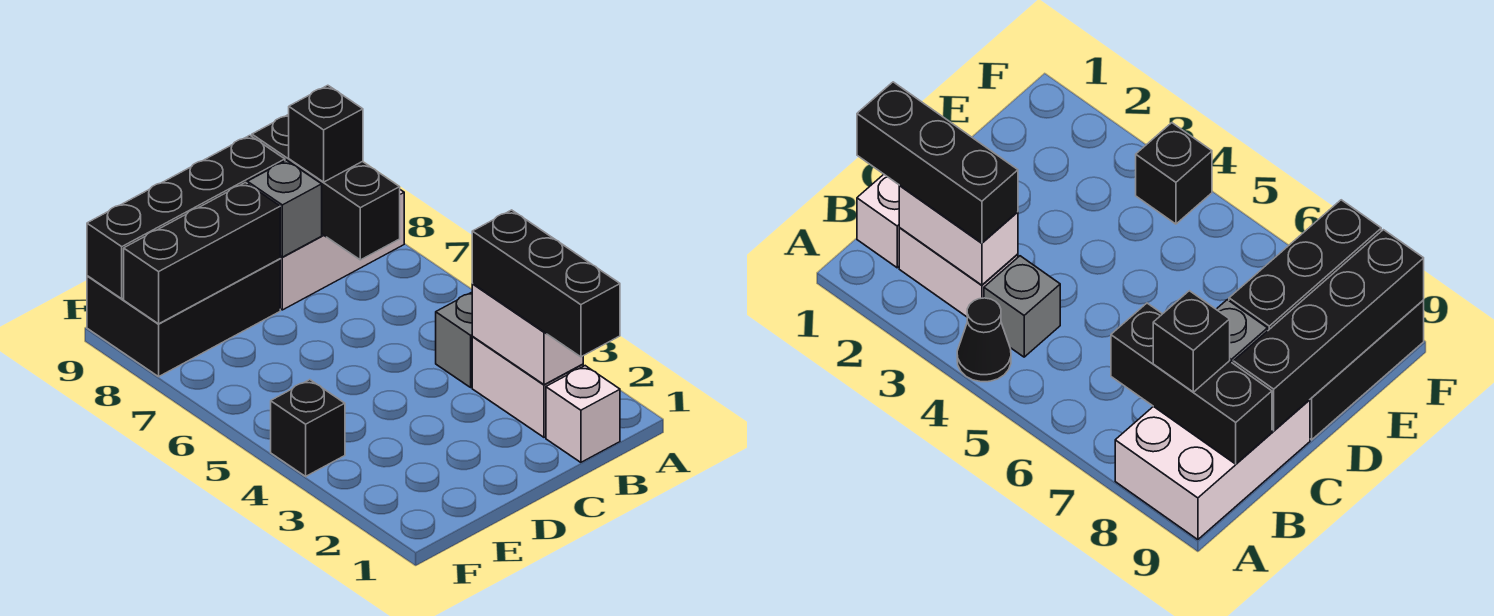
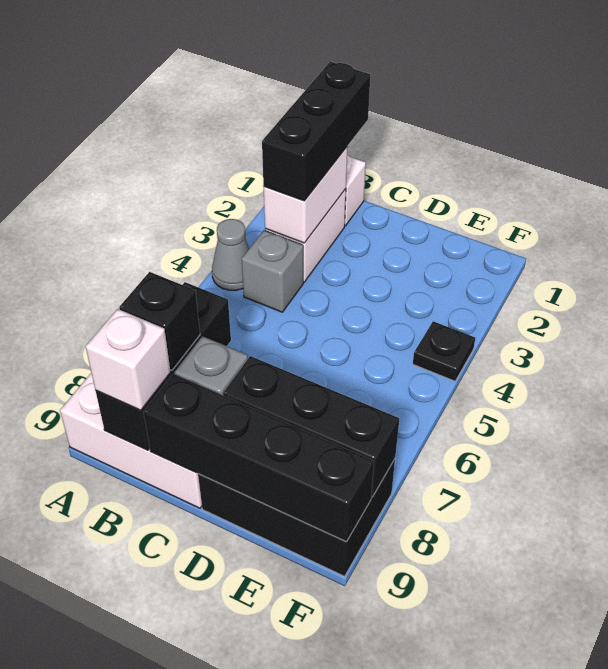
black 1x1 cone [957,298,1011,382] -> grey 1x1 cone [212,219,249,290]
none -> white 1x1 brick [86,309,171,410]
black 1x1 brick [271,380,345,476] -> black 1x1 plate [413,321,475,381]

